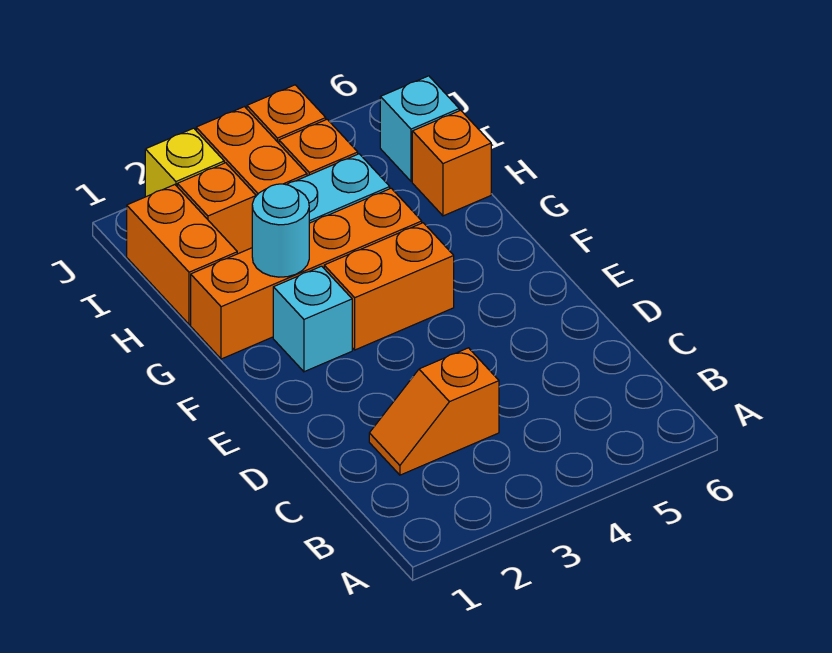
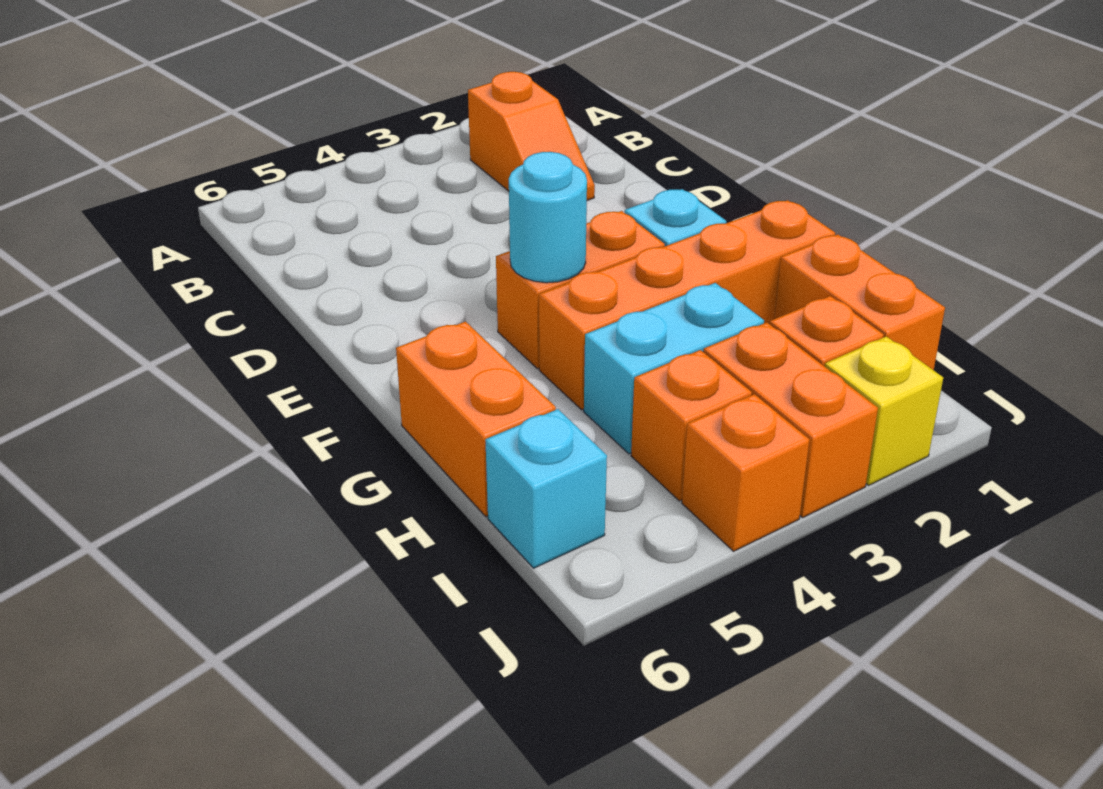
orange 1x2 slope [369,348,499,475] -> orange 1x2 slope turned to [468,72,595,200]
cyan 1x1 round brick [252,184,309,277] -> cyan 1x1 round brick moved to [509,152,587,283]
orange 1x1 brick [412,110,491,216] -> orange 1x2 brick [396,321,556,517]

